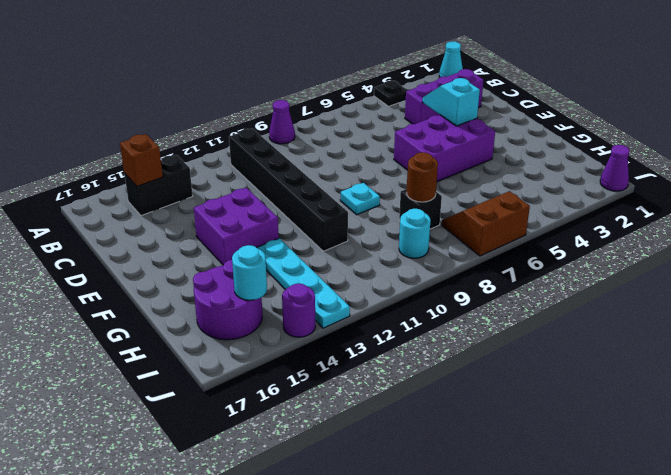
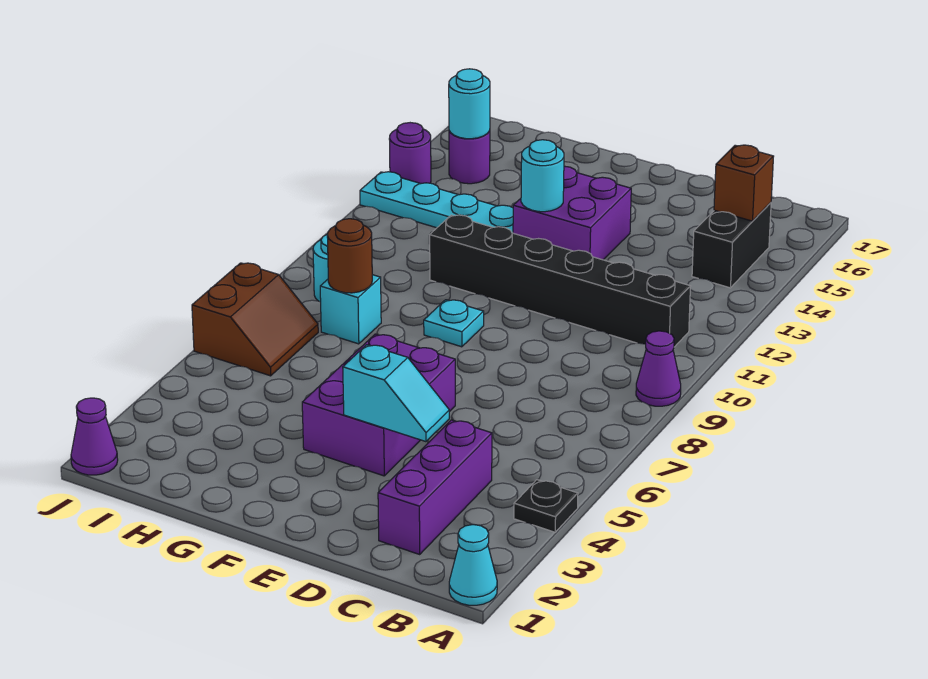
none -> cyan 1x1 round brick [521,140,564,212]
black 1x1 brick [399,189,442,229] -> cyan 1x1 brick [320,275,381,344]
purple 2x2 round brick [193,260,262,340] -> purple 1x1 round brick [449,131,490,184]

